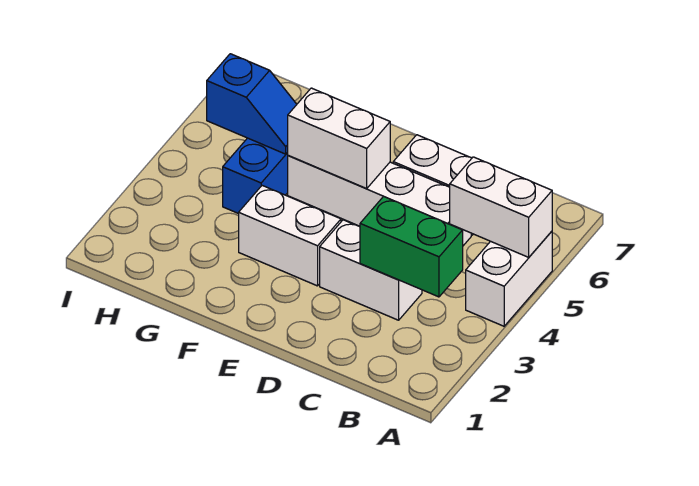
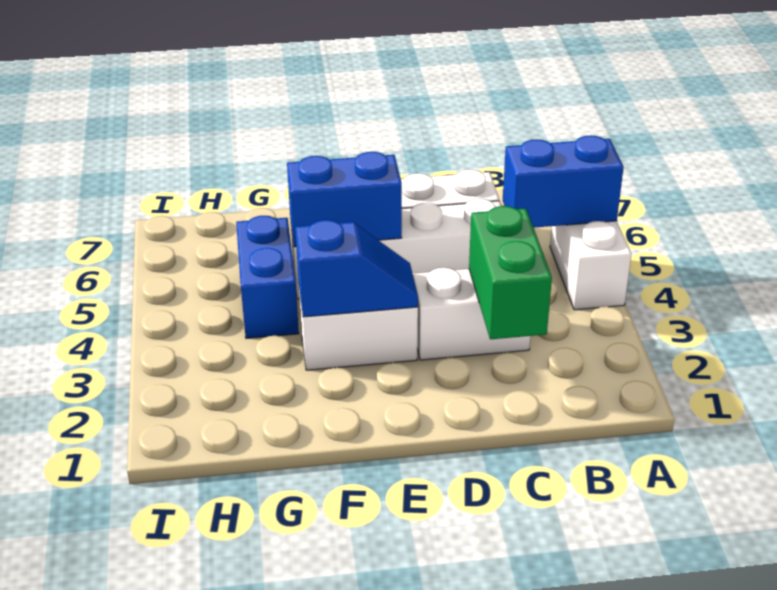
white 1x2 brick [450,157,552,257] -> blue 1x2 brick [503,135,624,228]
green 1x2 brick [360,196,463,297] -> green 1x2 brick turned to [469,206,552,339]
white 1x2 brick [287,88,390,188] -> blue 1x2 brick [287,152,402,247]
blue 1x2 slope [207,54,297,154] -> blue 1x2 slope moved to [295,220,418,317]

